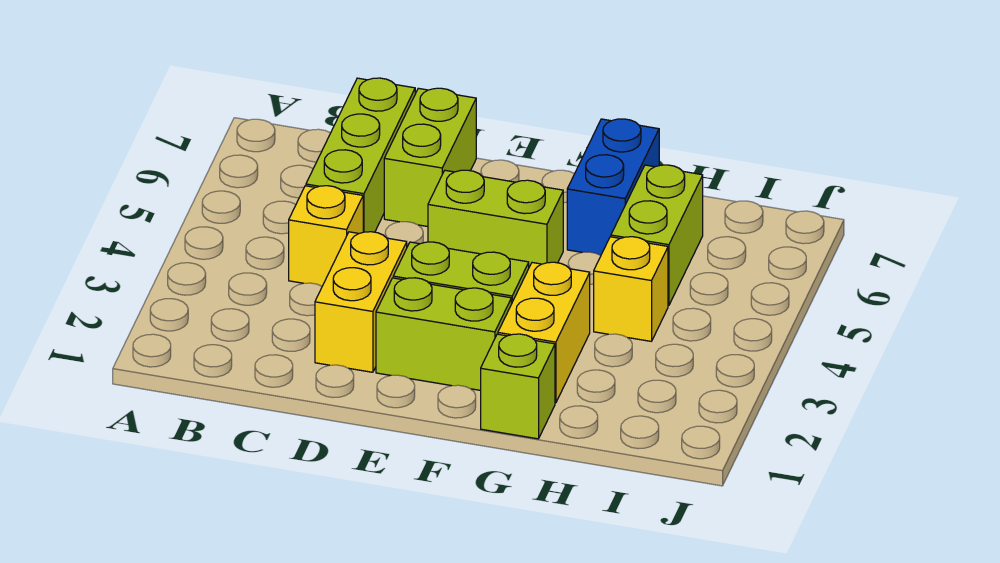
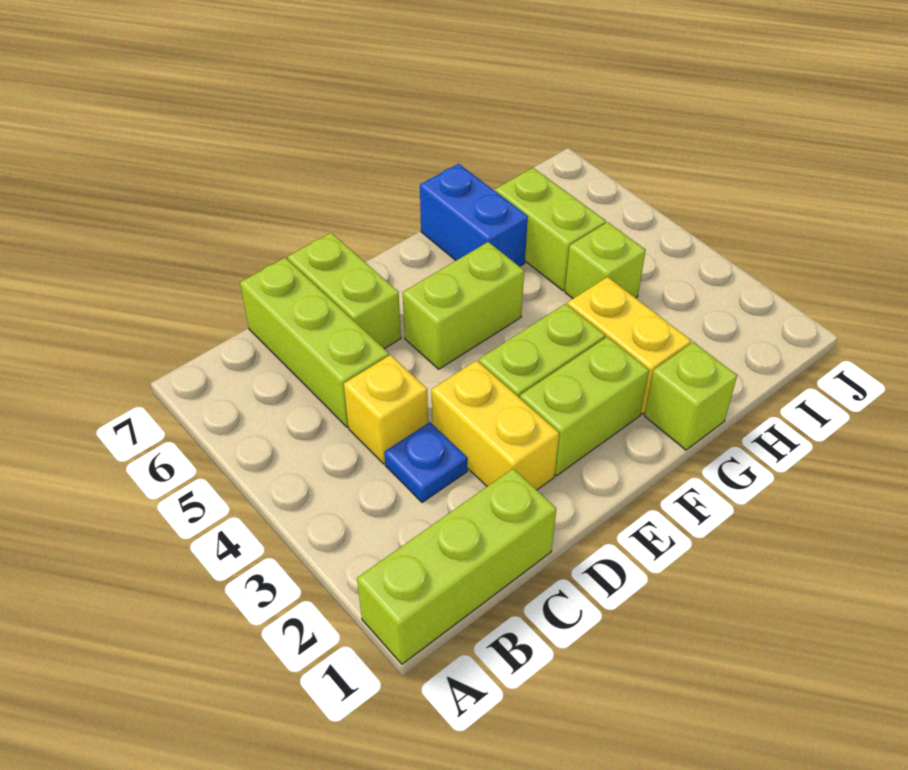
none -> lime 1x3 brick [357,469,556,664]
none -> blue 1x1 plate [384,422,468,502]
yellow 1x1 brick [594,237,668,341] -> lime 1x1 brick [565,222,646,299]

